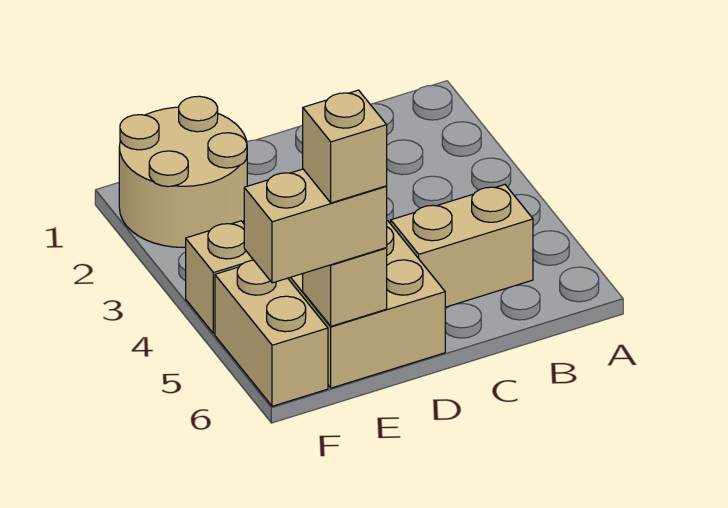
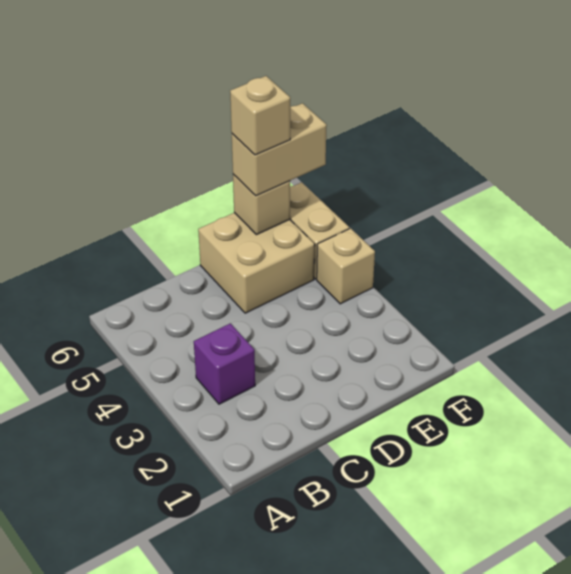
none -> purple 1x1 brick [194,323,255,404]
tan 1x2 brick [390,185,533,307] -> none
tan 2x2 round brick [119,96,247,247] -> none

